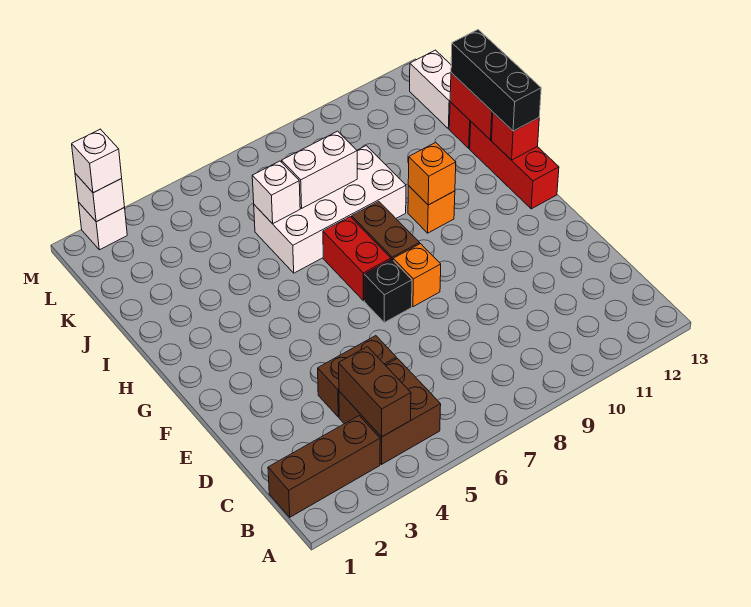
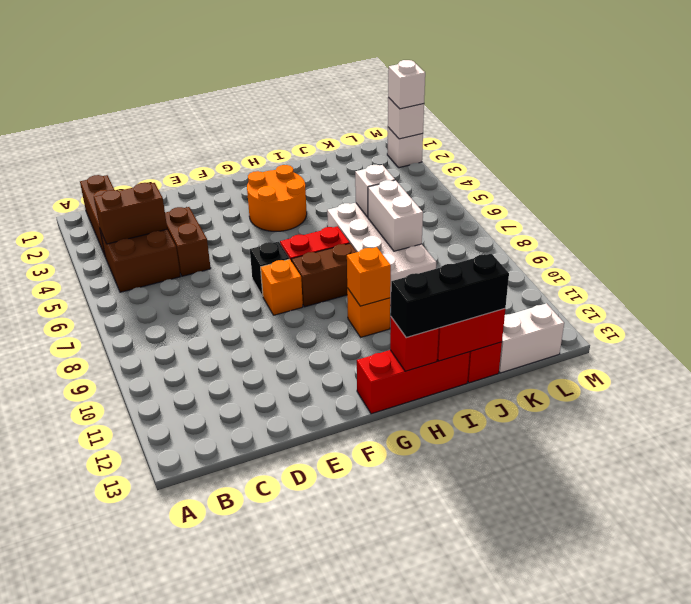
none -> orange 2x2 round brick [247,165,307,231]

